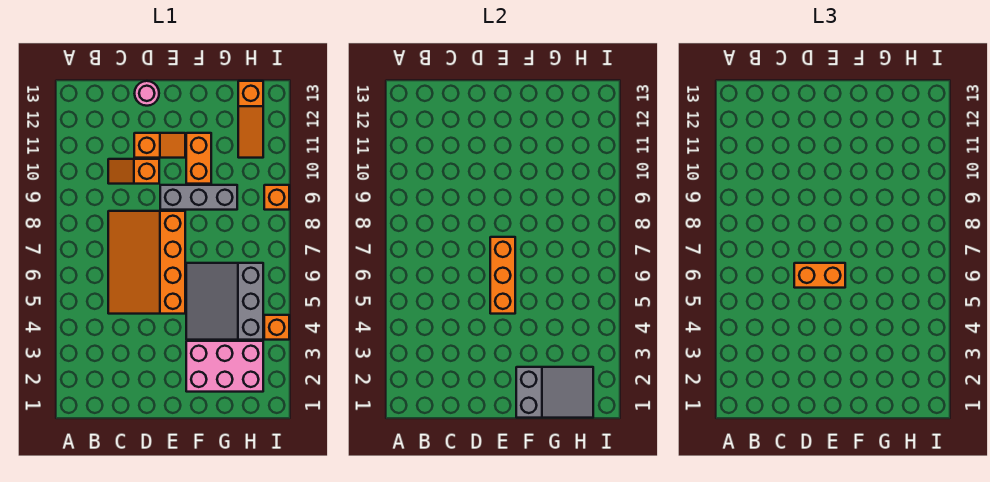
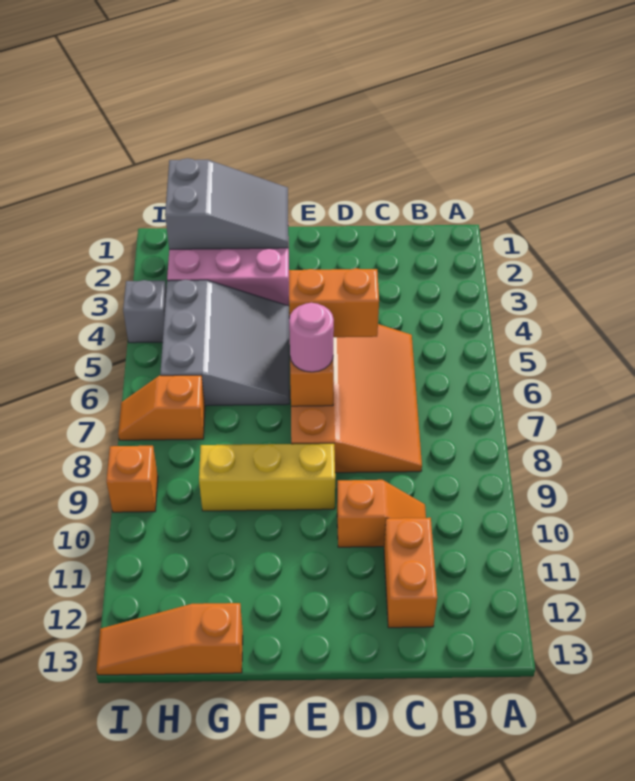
orange 1x2 slope [134,133,185,158] -> orange 1x2 slope moved to [118,375,205,440]
pink 1x1 round brick [135,81,159,106] -> pink 1x1 round brick moved to [289,303,334,372]
grey 1x3 brick [160,185,237,210] -> yellow 1x3 brick [199,443,335,511]
grey 2x3 slope [516,367,593,418] -> grey 2x3 slope turned to [165,158,288,249]
orange 1x2 brick [186,133,211,184] -> orange 1x2 brick moved to [384,518,437,628]
orange 1x3 slope [238,81,263,158] -> orange 1x3 slope turned to [96,603,243,675]
orange 1x1 brick [264,315,289,340] -> grey 1x1 brick [123,280,166,343]

